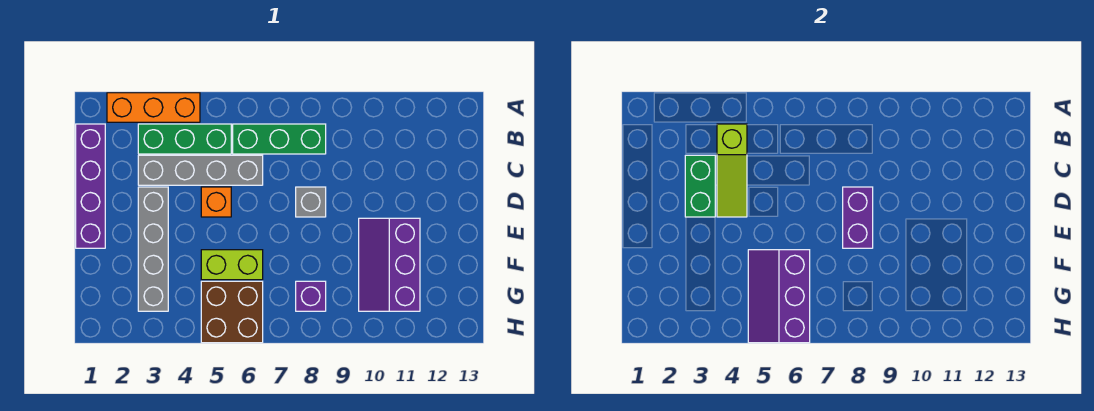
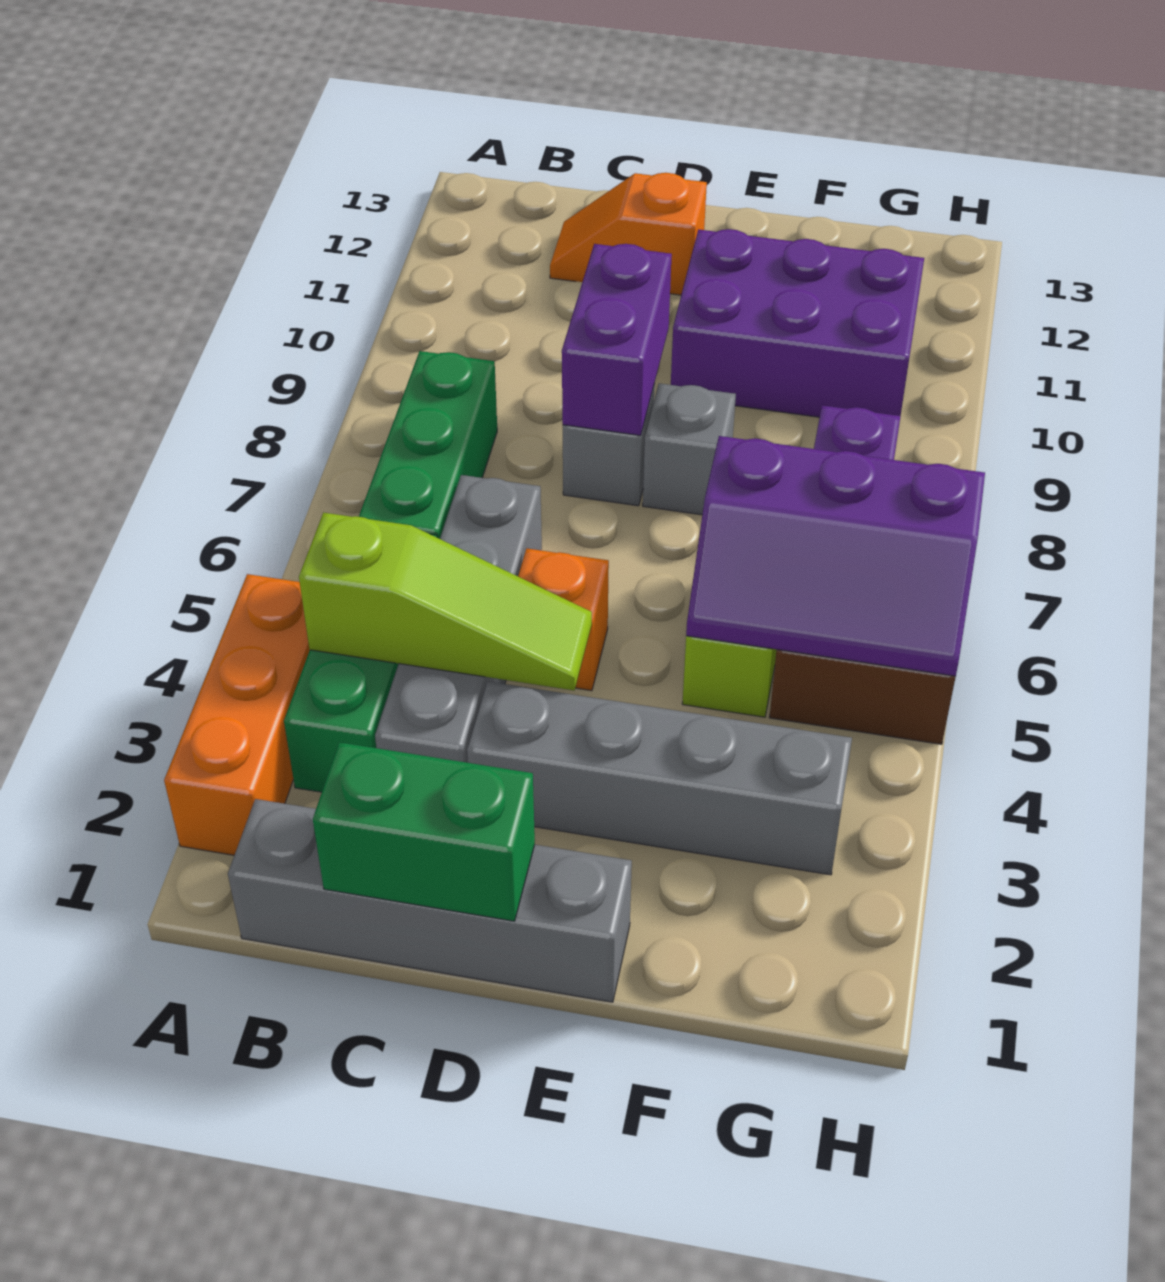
purple 1x4 brick [76,124,105,248] -> grey 1x4 brick [228,799,632,1002]
green 1x2 brick [685,155,715,217] -> green 1x2 brick moved to [313,742,535,921]
none -> orange 1x2 slope [550,173,707,295]
purple 1x2 brick [843,187,873,248] -> purple 1x2 brick turned to [562,244,672,436]
none -> grey 1x1 brick [643,383,736,515]
purple 2x3 slope [359,218,420,311] -> purple 2x3 brick [671,229,924,417]

